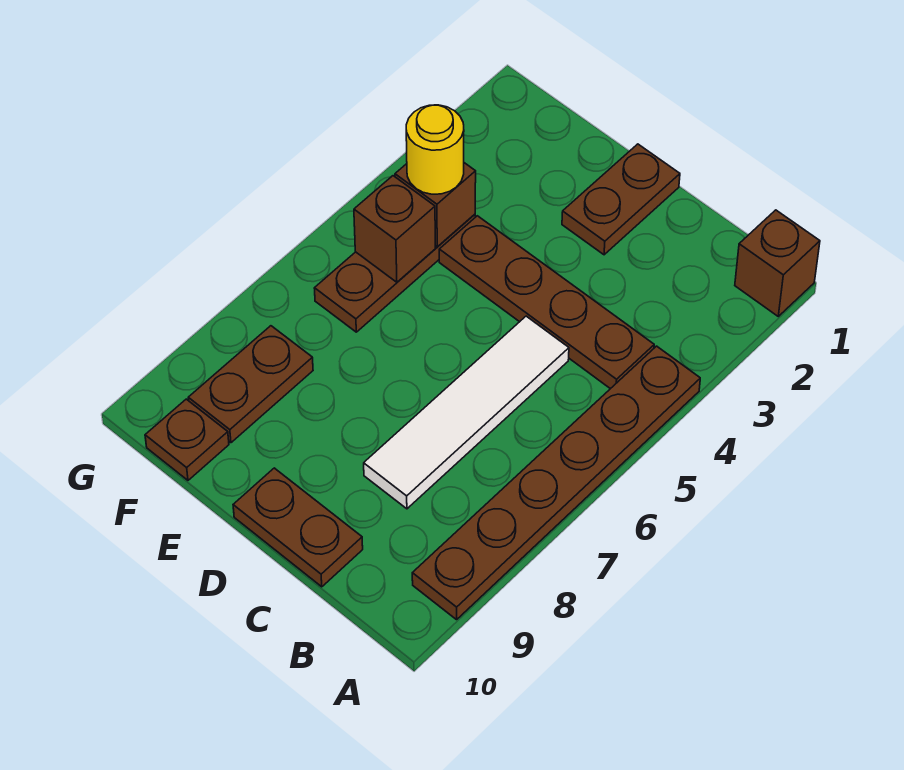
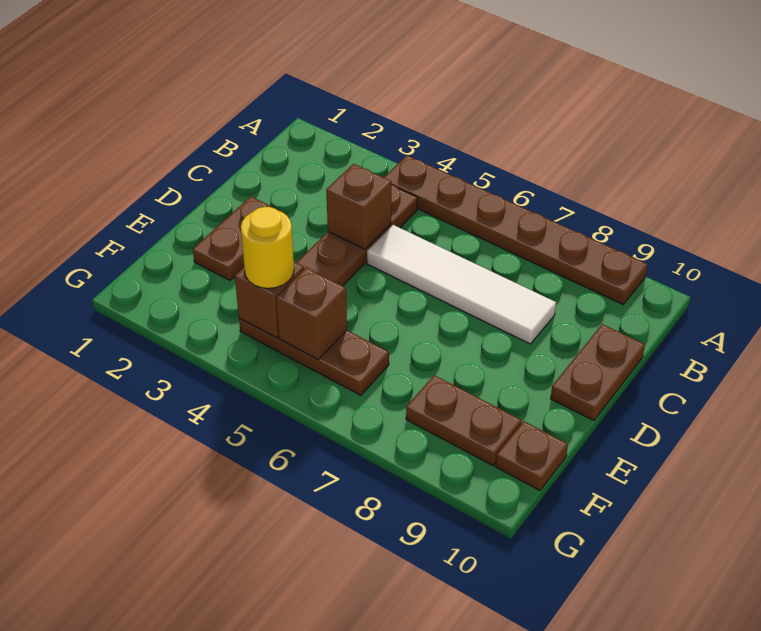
brown 1x1 brick [735,210,820,316] -> brown 1x1 brick moved to [326,164,391,249]
brown 1x2 plate [562,144,680,255] -> brown 1x2 plate turned to [193,196,286,280]

